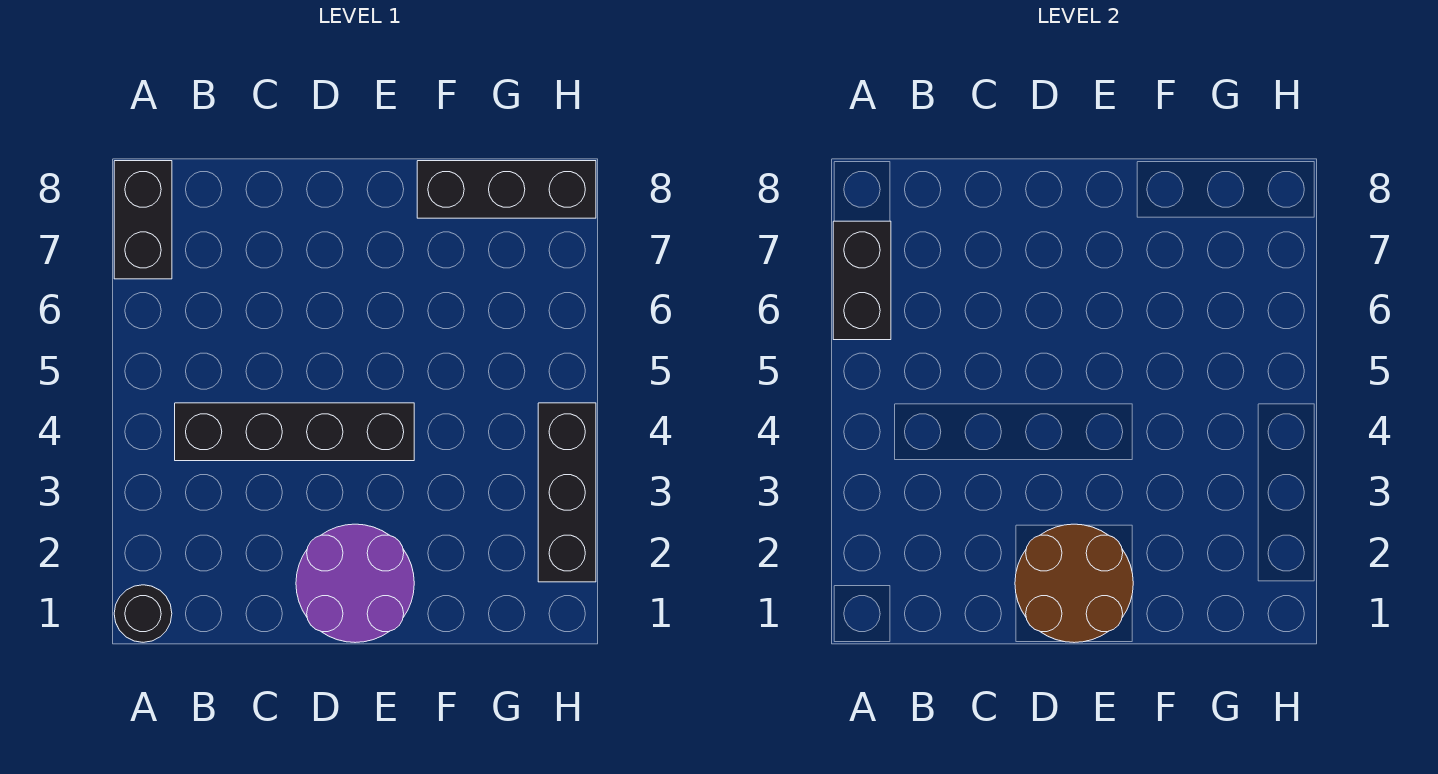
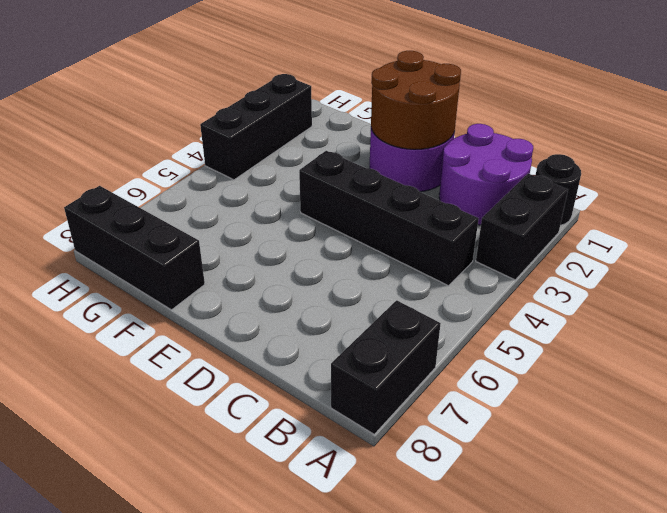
black 1x2 brick [833,221,891,340] -> black 1x2 brick moved to [476,174,568,280]
none -> purple 2x2 round brick [439,124,533,225]

